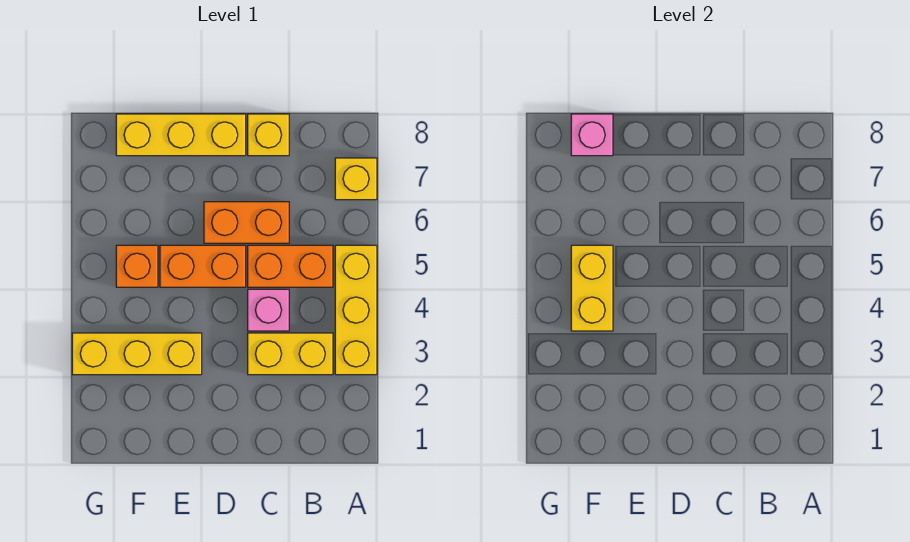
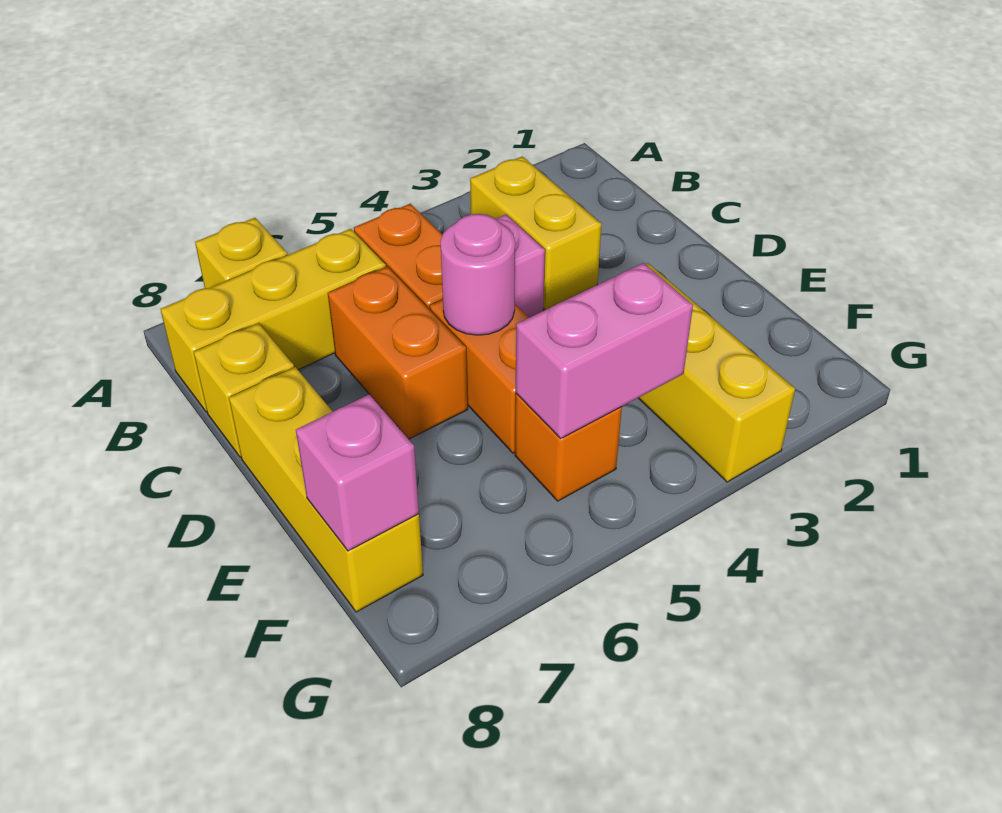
yellow 1x3 brick [335,245,377,375] -> yellow 1x3 brick moved to [161,229,386,412]
none -> pink 1x1 round brick [440,214,515,335]
yellow 1x2 brick [571,245,613,331] -> pink 1x2 brick [516,263,693,438]

